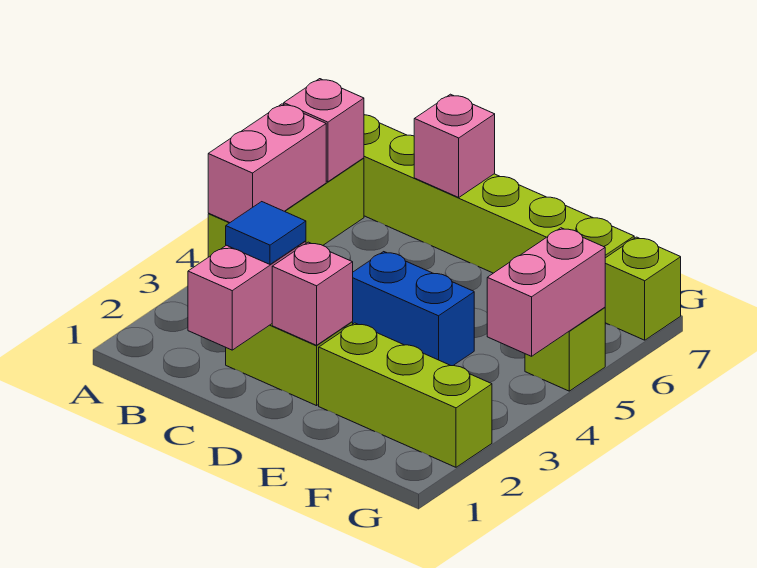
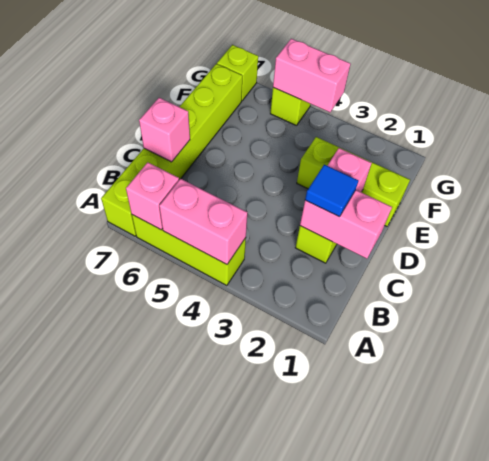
blue 1x2 brick [352,252,474,366] -> none
lime 1x3 brick [319,323,492,467] -> lime 1x3 brick turned to [297,137,410,226]

